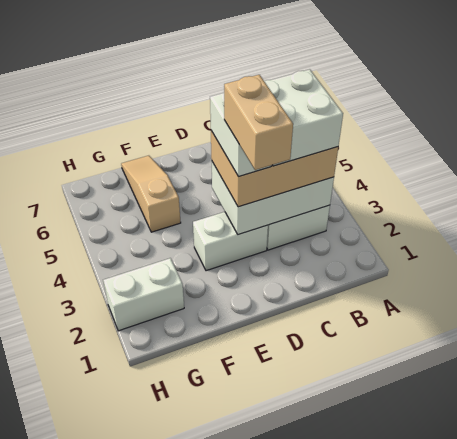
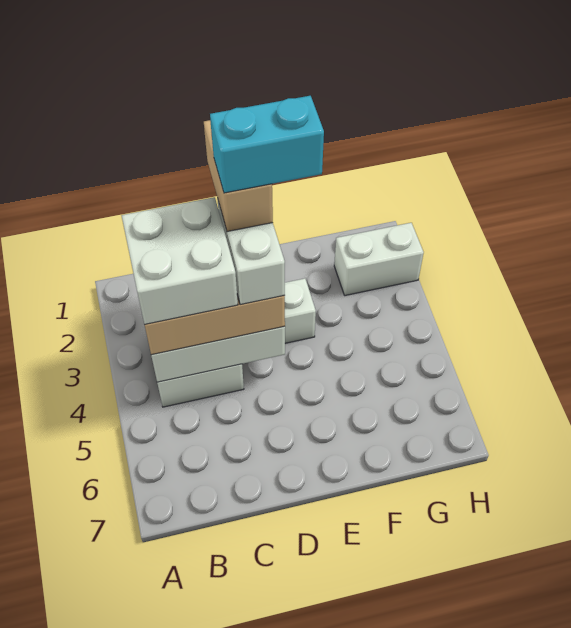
none -> cyan 1x2 brick [210,96,324,193]
tan 1x3 slope [121,156,181,232] -> none

